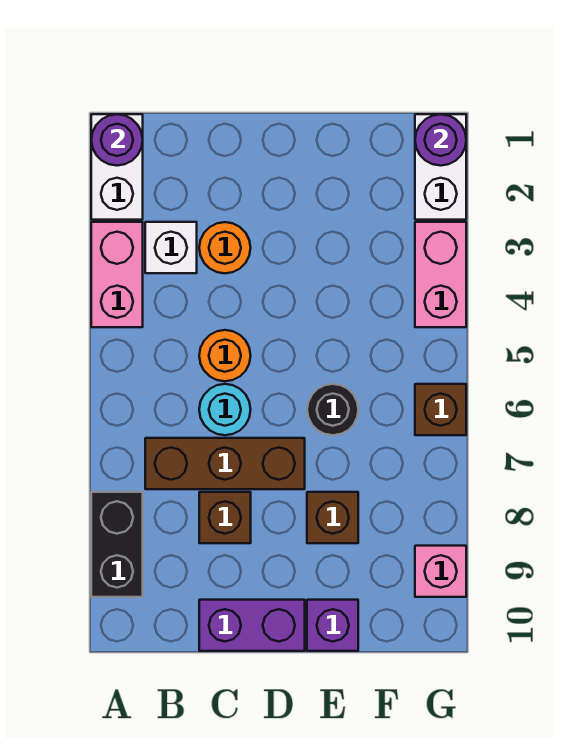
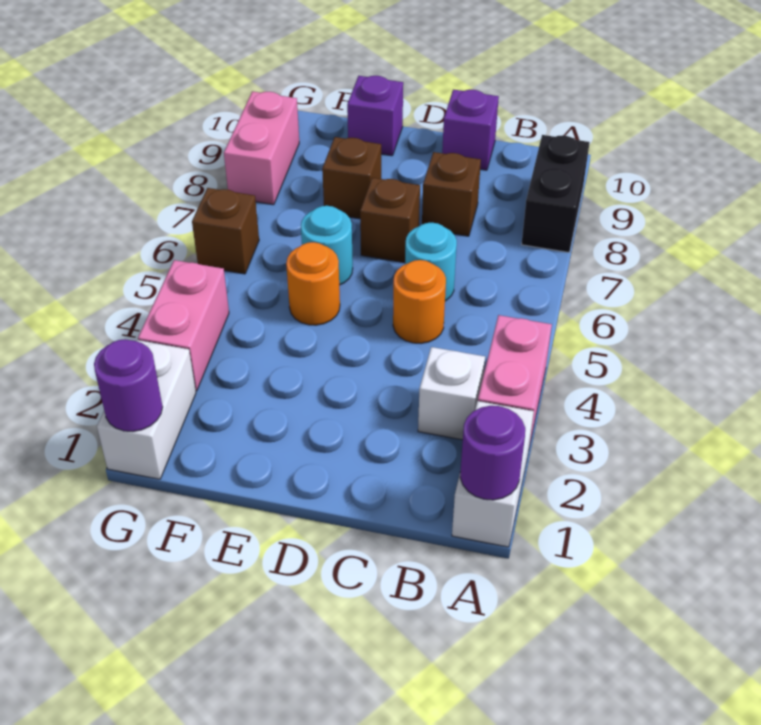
brown 1x3 brick [145,438,305,489] -> brown 1x1 brick [360,178,420,263]
orange 1x1 round brick [199,222,251,273] -> orange 1x1 round brick moved to [286,242,340,325]
purple 1x2 brick [199,600,305,651] -> purple 1x1 brick [442,90,499,170]
black 1x1 round brick [307,384,358,435] -> cyan 1x1 round brick [301,206,353,285]
pink 1x1 brick [415,546,466,597] -> pink 1x2 brick [224,91,299,205]

